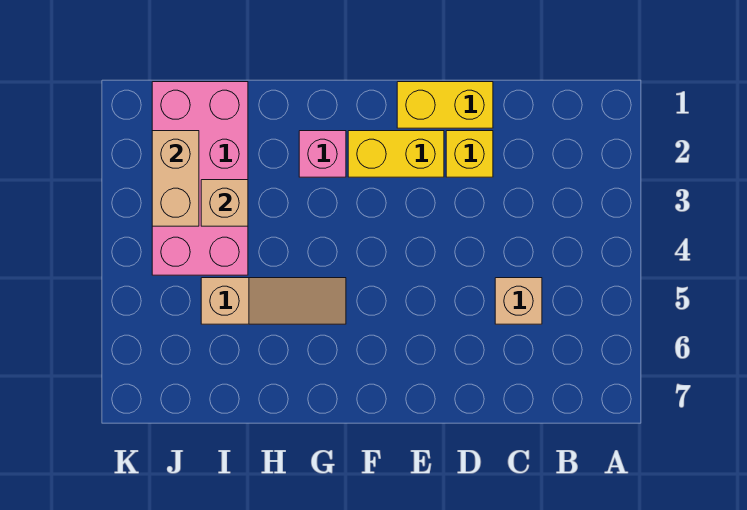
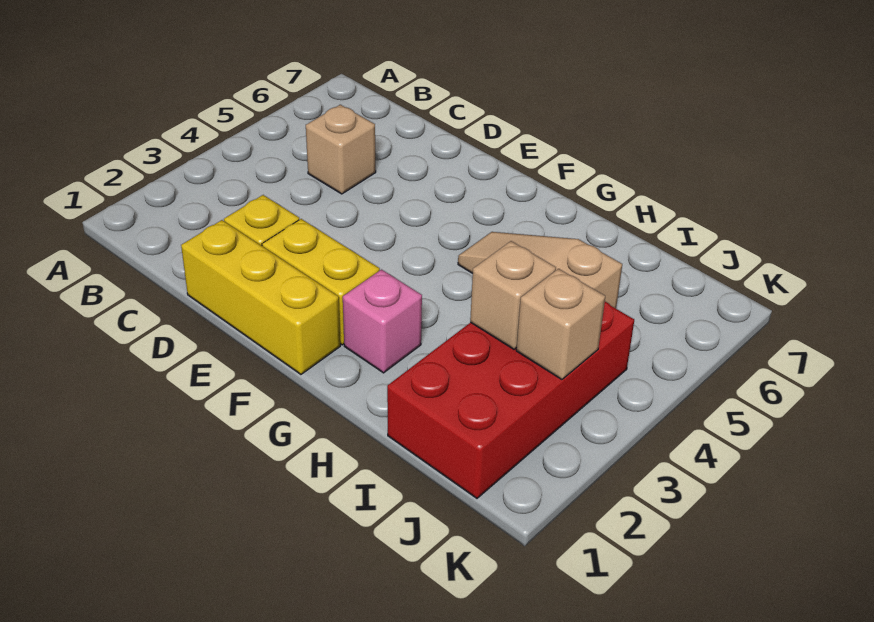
yellow 1x2 brick [397,82,493,128] -> yellow 1x3 brick [181,220,340,374]
pink 2x4 brick [152,82,248,275] -> red 2x4 brick [387,302,634,498]
tan 1x2 brick [152,131,199,226] -> tan 1x1 brick [516,269,605,379]

